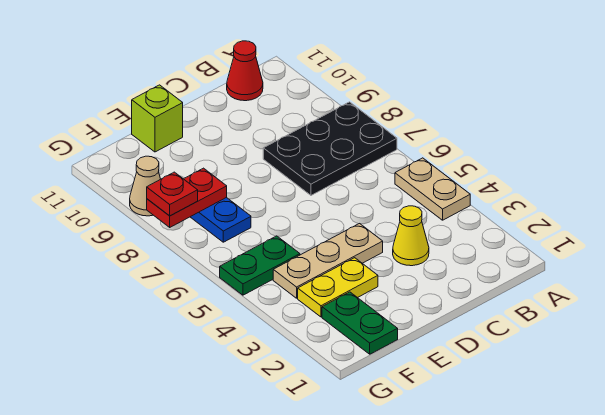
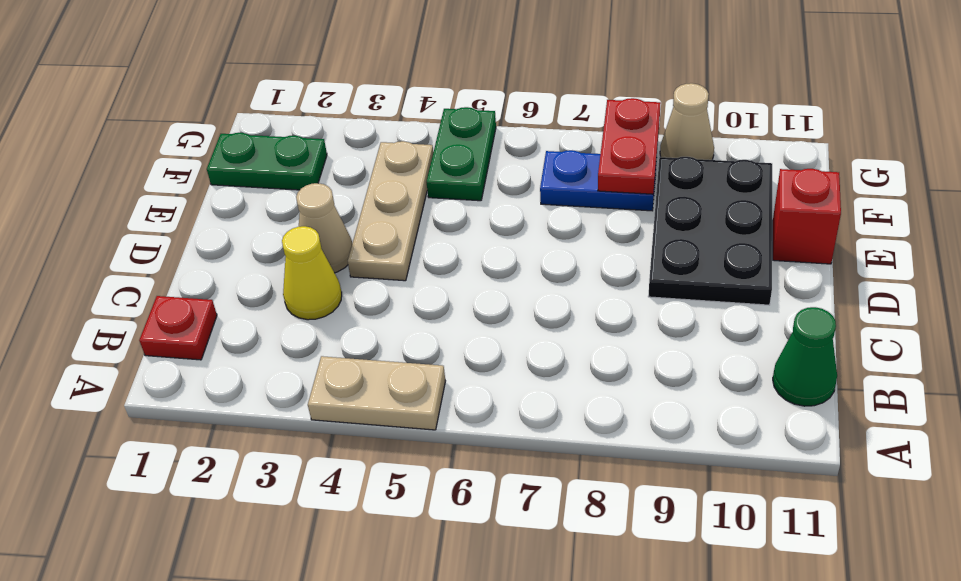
black 2x3 plate [263,102,397,195] -> black 2x3 plate moved to [648,157,772,305]
red 1x1 cone [227,41,263,101] -> green 1x1 cone [773,307,837,406]
none -> tan 1x1 cone [296,183,352,273]
yellow 1x2 plate [298,258,378,317] -> none
lime 1x1 brick [132,85,183,152] -> red 1x1 brick [773,169,841,264]
red 1x1 plate [147,172,198,216] -> red 1x1 plate moved to [139,296,217,360]

